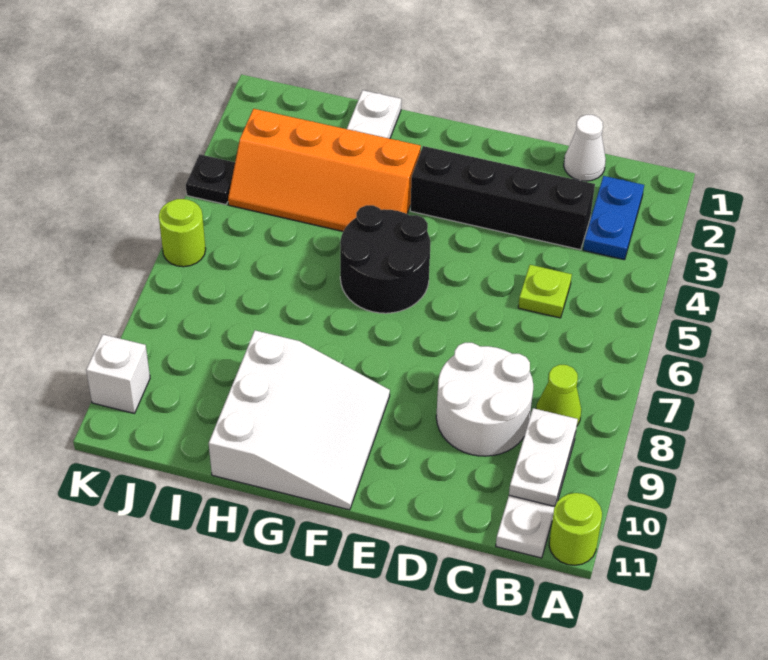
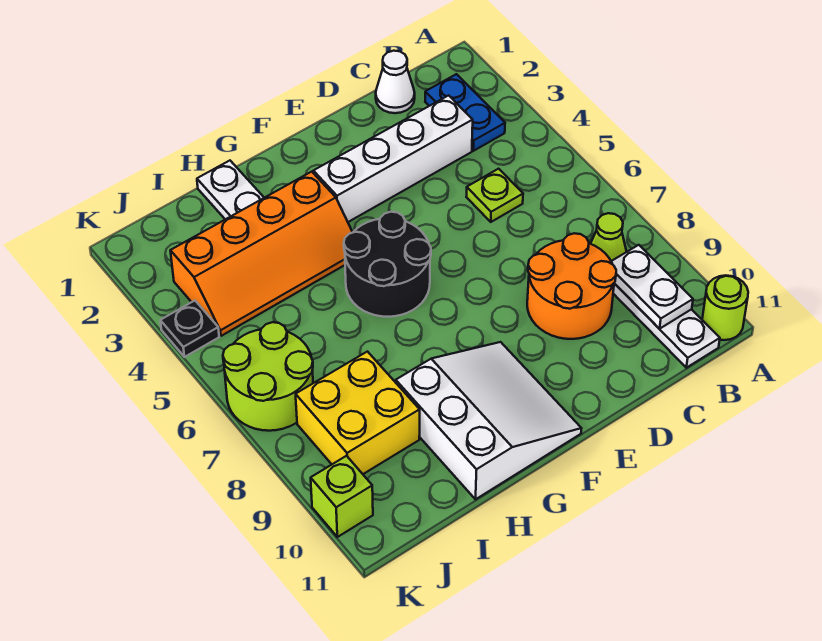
black 1x4 brick [410,146,595,250] -> white 1x4 brick [313,95,473,222]
white 2x2 round brick [436,343,533,456] -> orange 2x2 round brick [527,233,616,339]
none -> yellow 2x2 brick [296,352,420,474]
lime 1x1 round brick [159,199,206,267] -> lime 2x2 round brick [223,322,313,431]
white 1x1 brick [86,335,150,413] -> lime 1x1 brick [311,456,373,537]

